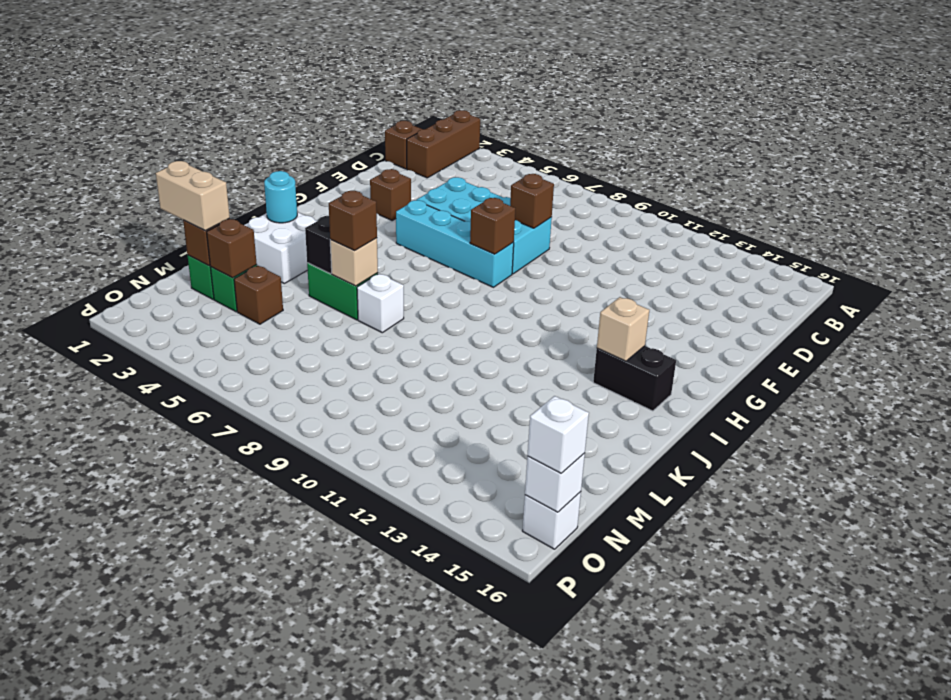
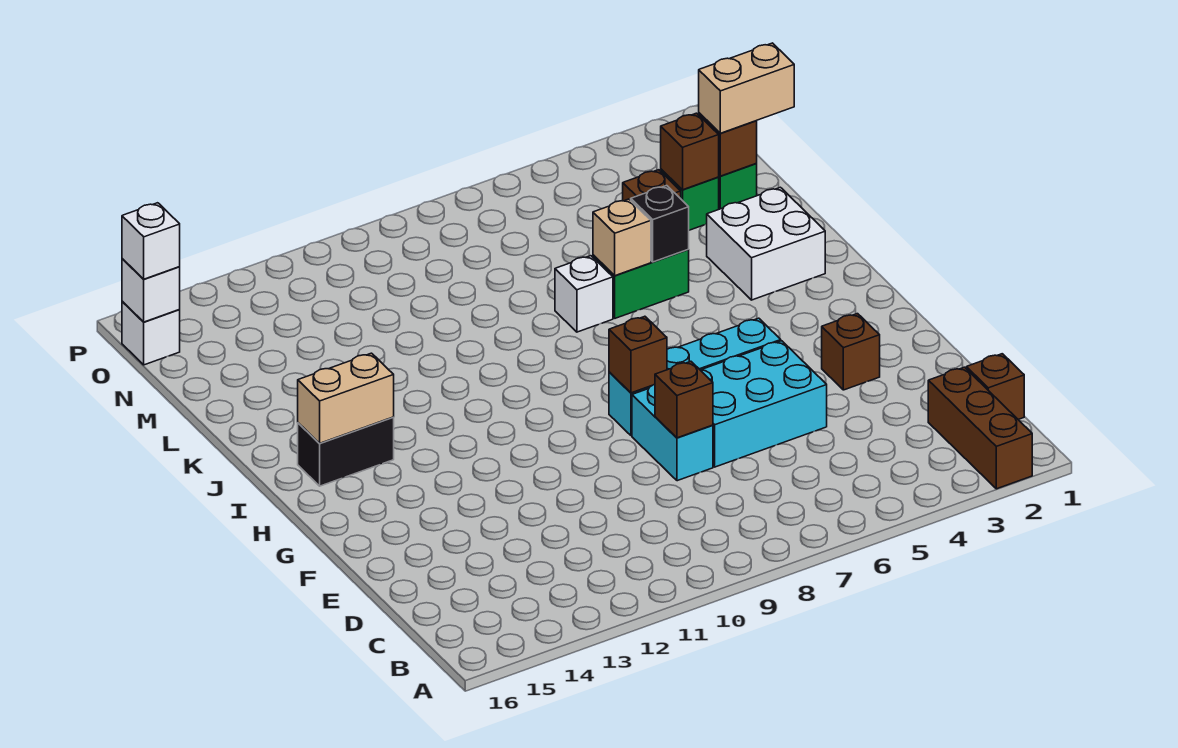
tan 1x1 brick [597,297,649,361] -> tan 1x2 brick [298,353,394,443]
cyan 1x1 round brick [264,171,297,223] -> none
brown 1x1 brick [329,191,377,250] -> none

